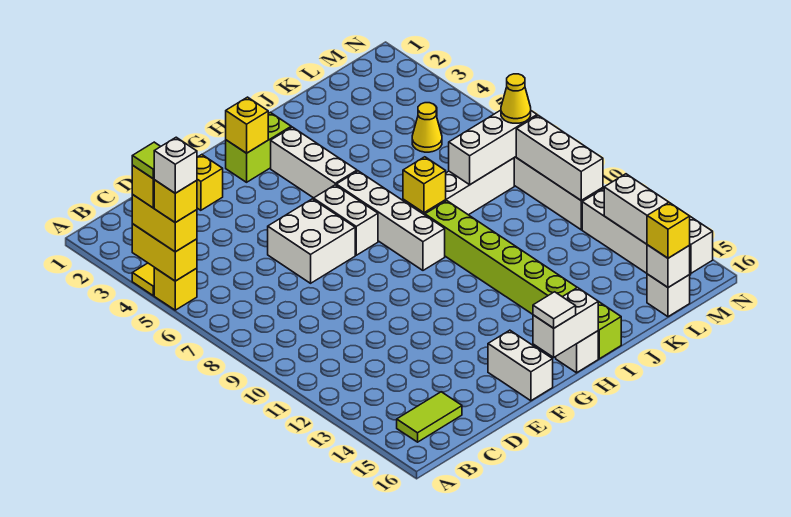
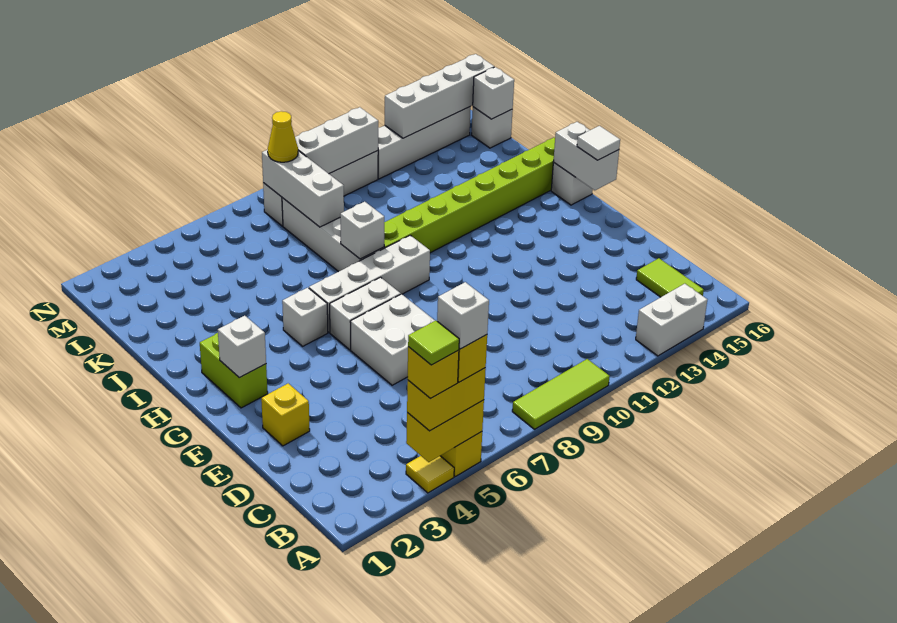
none -> lime 1x3 tile [512,359,610,429]
white 1x2 brick [488,330,553,401] -> white 1x2 brick moved to [636,284,707,356]
yellow 1x1 brick [226,97,268,153] -> white 1x1 brick [218,316,266,378]
white 1x3 brick [271,127,357,198] -> white 1x1 brick [282,288,328,346]
yellow 1x1 brick [403,157,446,213] -> white 1x1 brick [340,202,384,259]
yellow 1x1 cone [412,103,442,152] -> none
yellow 1x1 brick [647,202,690,258] -> none

